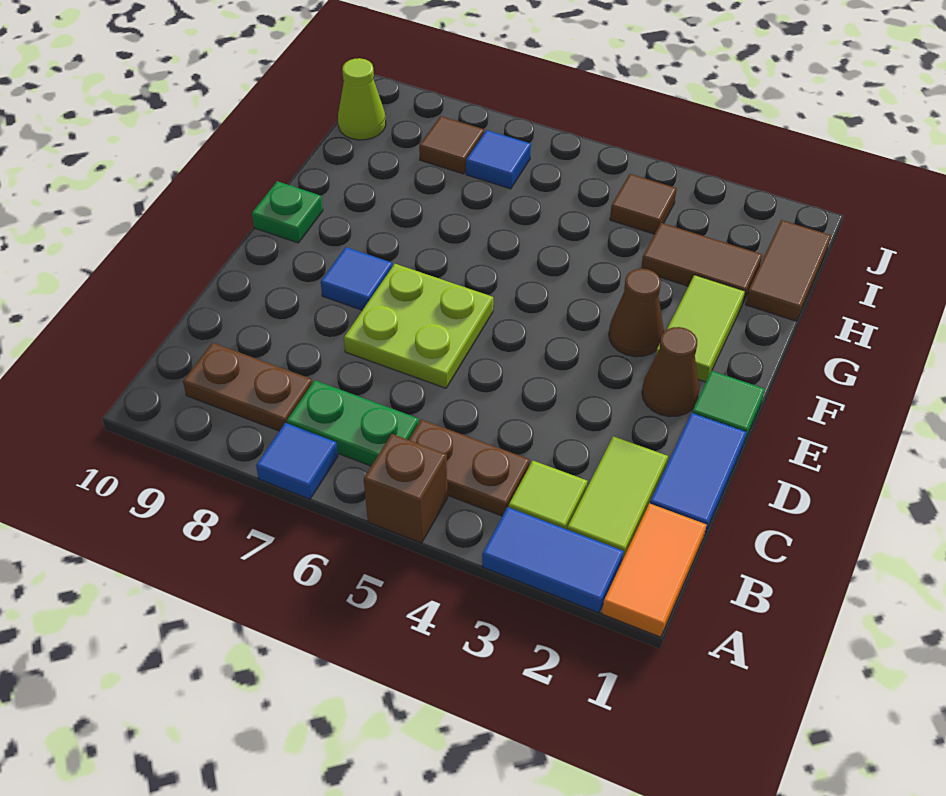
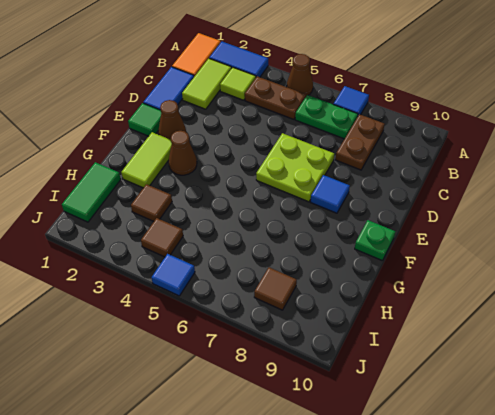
brown 1x1 brick [364,434,448,543] -> brown 1x1 cone [287,54,313,96]
brown 1x2 plate [183,343,312,431] -> brown 1x2 plate turned to [336,114,385,170]
brown 1x2 tile [746,220,831,321] -> green 1x2 tile [62,162,121,222]
brown 1x2 tile [641,223,762,302] -> brown 1x1 tile [131,184,172,221]
blue 1x1 tile [466,130,531,189] -> blue 1x1 tile moved to [152,254,195,296]
lime 1x1 cone [338,58,386,140] -> none

